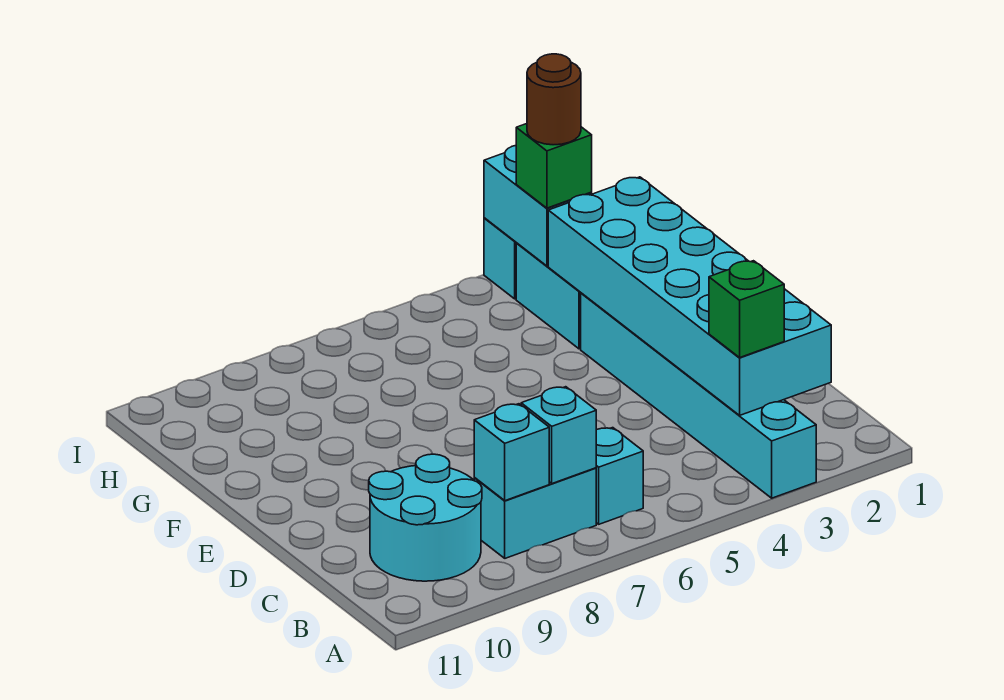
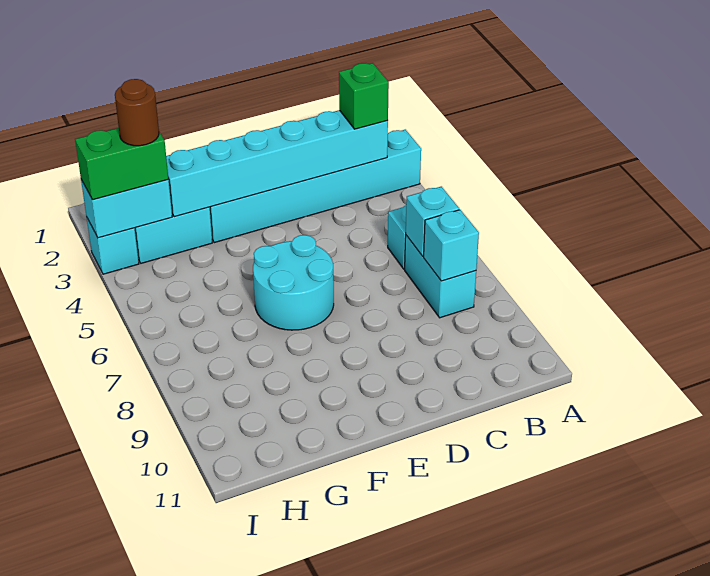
cyan 2x6 brick [548,177,831,415] -> cyan 1x6 brick [166,110,388,217]
cyan 2x2 round brick [369,454,482,581] -> cyan 2x2 round brick moved to [253,235,334,330]
green 1x1 brick [516,124,592,208] -> green 1x2 brick [75,128,168,200]

